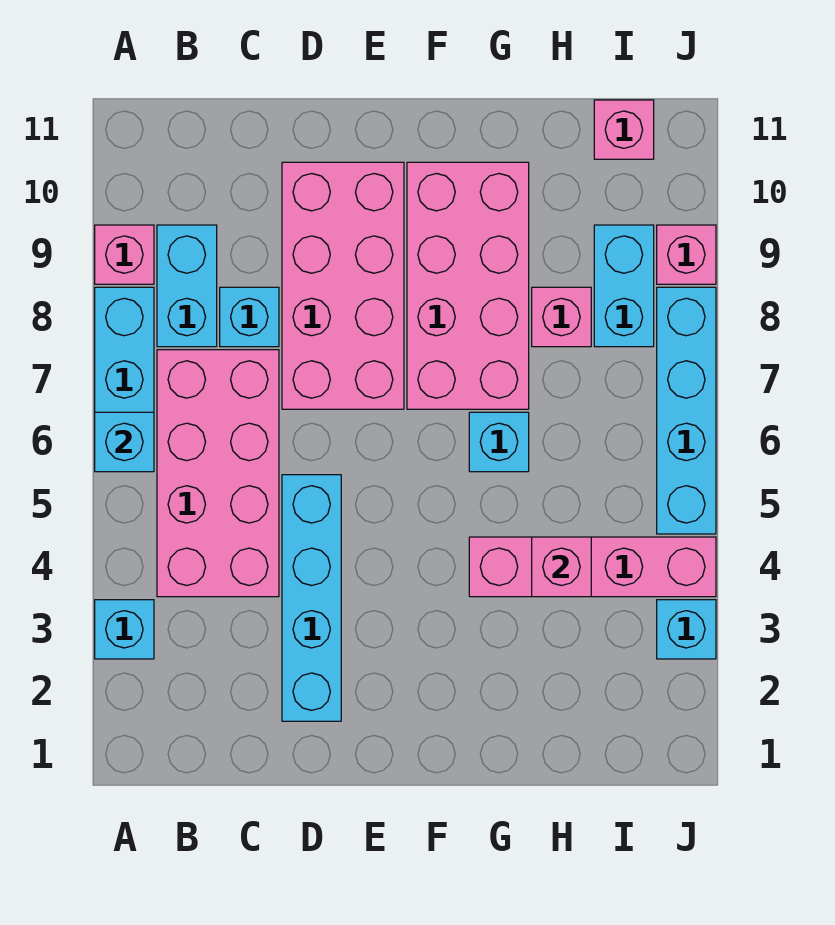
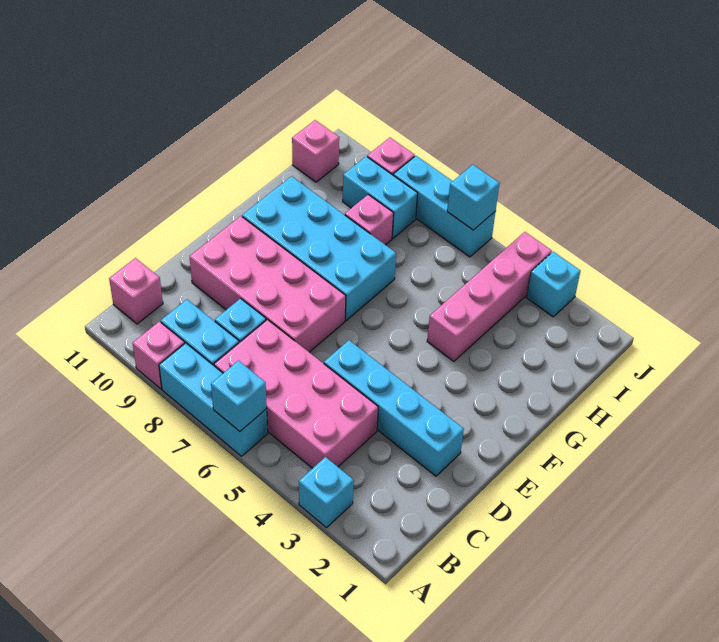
pink 2x4 brick [407,162,529,409] -> cyan 2x4 brick [242,176,396,320]
cyan 1x1 brick [469,412,529,472] -> cyan 1x1 brick moved to [447,165,500,230]
pink 1x1 brick [532,537,591,597] -> pink 1x1 brick moved to [109,258,163,324]
cyan 1x4 brick [657,287,716,534] -> cyan 1x3 brick [393,156,496,257]

